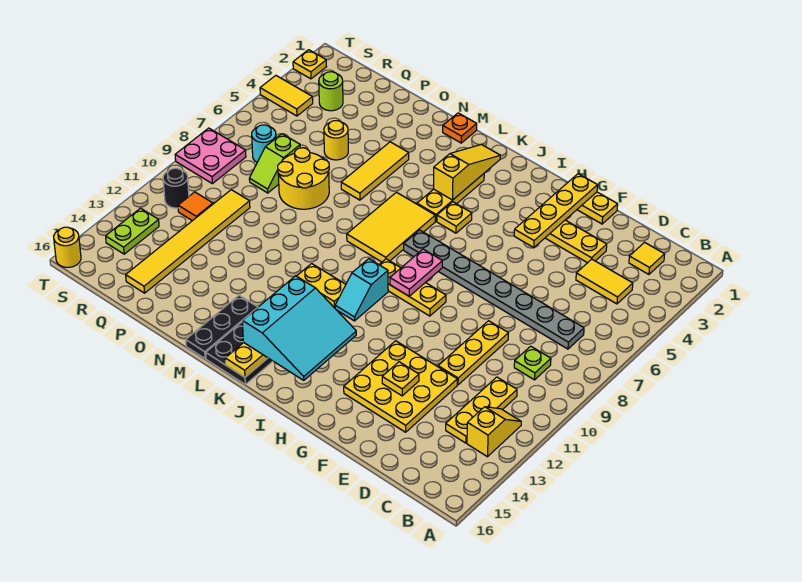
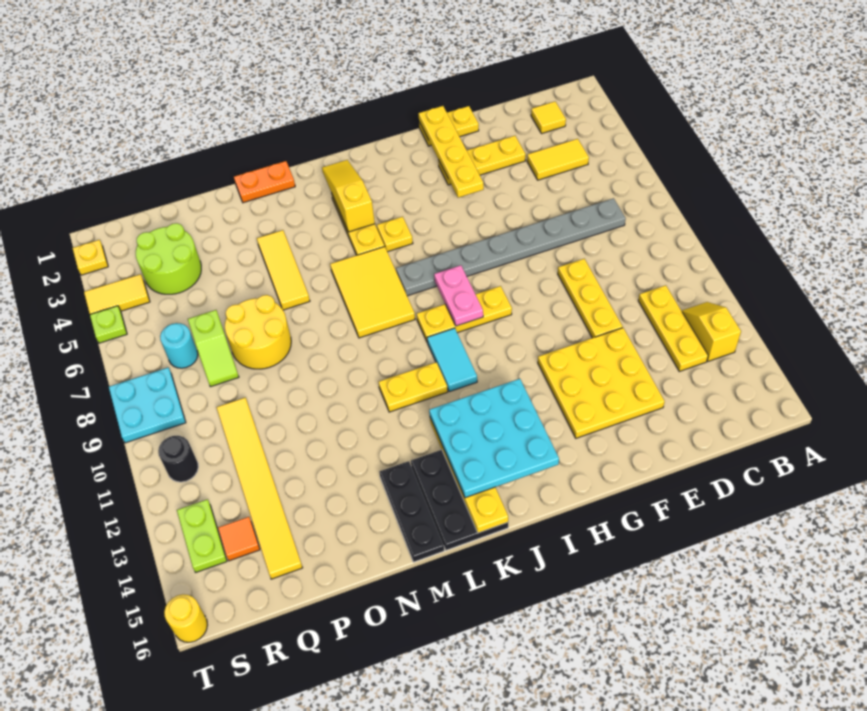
lime 1x1 plate [514,346,551,380] -> lime 1x1 plate moved to [90,306,127,343]
yellow 1x1 plate [382,362,419,396] -> none
cyan 3x3 slope [242,276,356,380] -> cyan 3x3 plate [429,379,559,498]
cyan 1x2 slope [335,259,388,321] -> cyan 1x2 tile [427,328,477,392]
orange 1x1 plate [443,113,477,143] -> orange 1x2 plate [234,161,295,203]
yellow 1x1 round brick [324,121,348,160] -> none
lime 1x1 round brick [319,72,343,111] -> lime 2x2 round brick [136,223,201,294]
orange 1x1 tile [178,192,213,221] -> orange 1x1 tile moved to [218,517,260,561]
pink 2x2 plate [175,128,246,184] -> cyan 2x2 plate [109,368,186,443]

